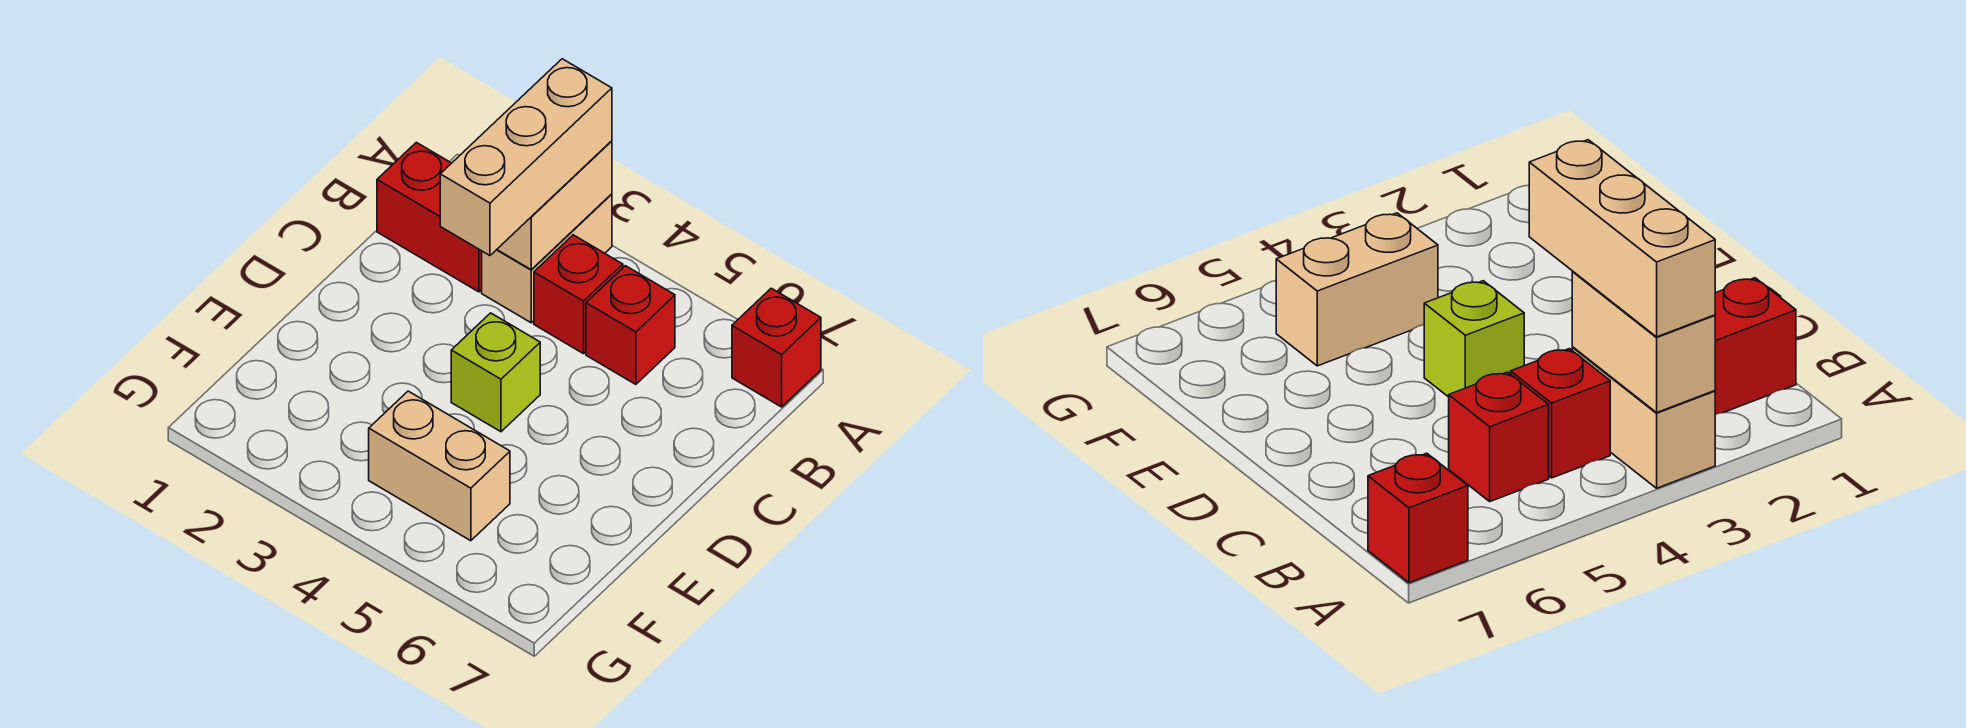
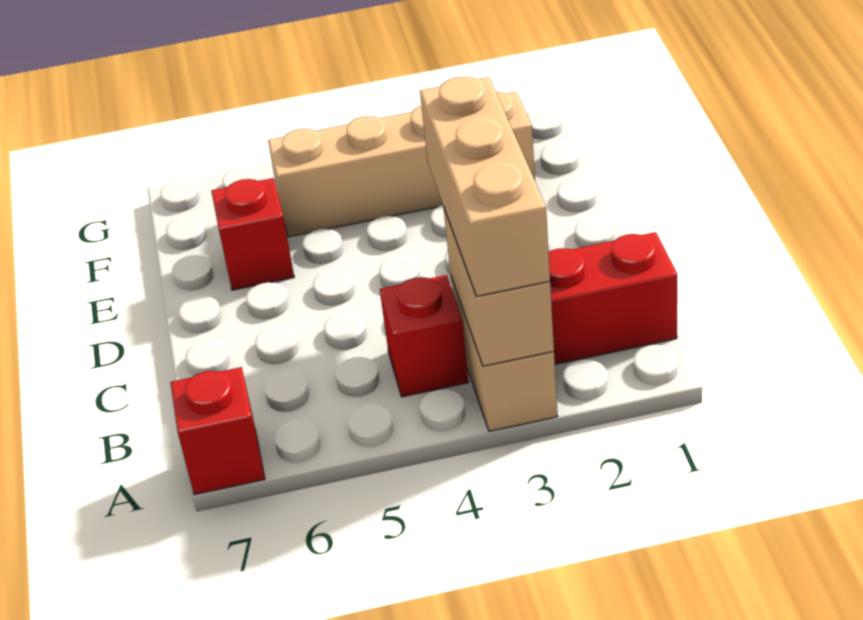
red 1x1 brick [586,266,675,384] -> red 1x1 brick moved to [211,178,294,290]
lime 1x1 brick [451,313,540,432] -> none
tan 1x2 brick [369,391,510,541] -> tan 1x4 brick [268,92,535,237]

